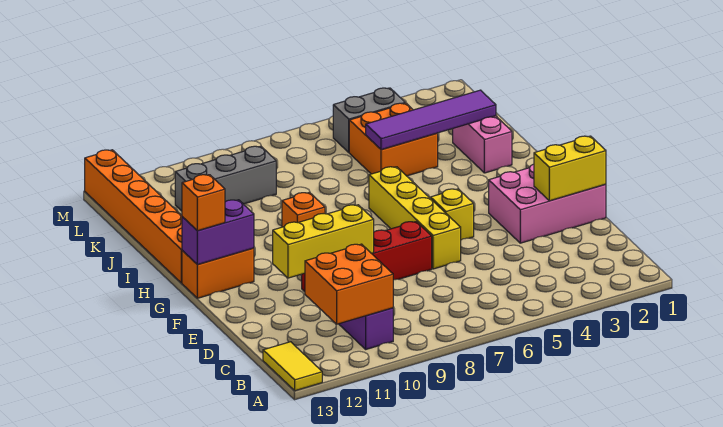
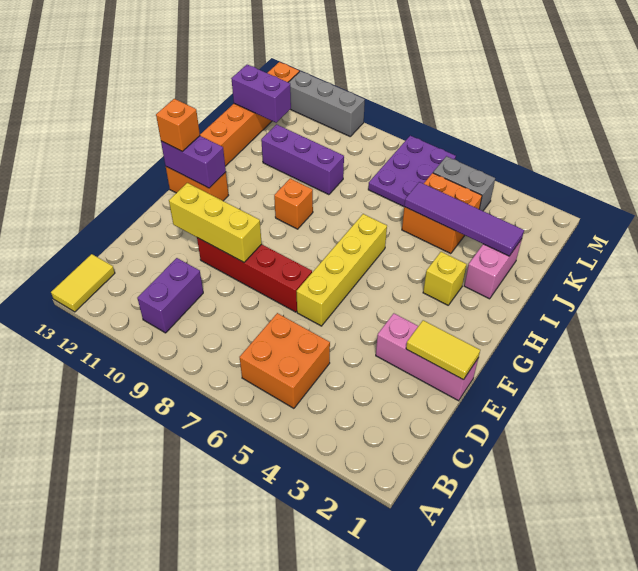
orange 2x2 brick [305,244,393,324] -> orange 2x2 brick moved to [240,313,330,408]
pink 2x3 brick [489,164,606,243] -> pink 1x3 brick [376,313,478,401]
yellow 1x2 brick [534,136,606,201] -> yellow 1x2 tile [406,320,480,380]
yellow 1x1 brick [431,189,474,240] -> yellow 1x1 brick moved to [423,252,467,305]
none -> purple 1x3 brick [261,124,344,195]
none -> purple 2x3 plate [368,136,456,207]
grey 1x3 brick [175,146,276,211] -> grey 1x3 brick moved to [288,71,365,136]
none -> purple 1x2 brick [231,65,291,123]

